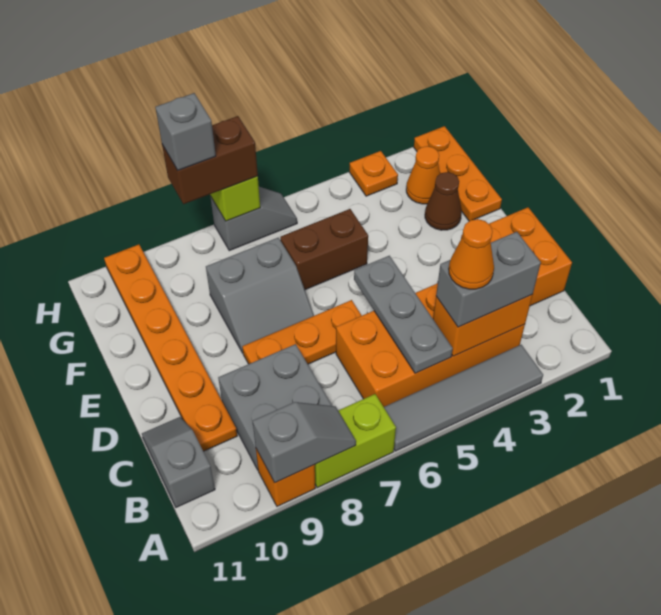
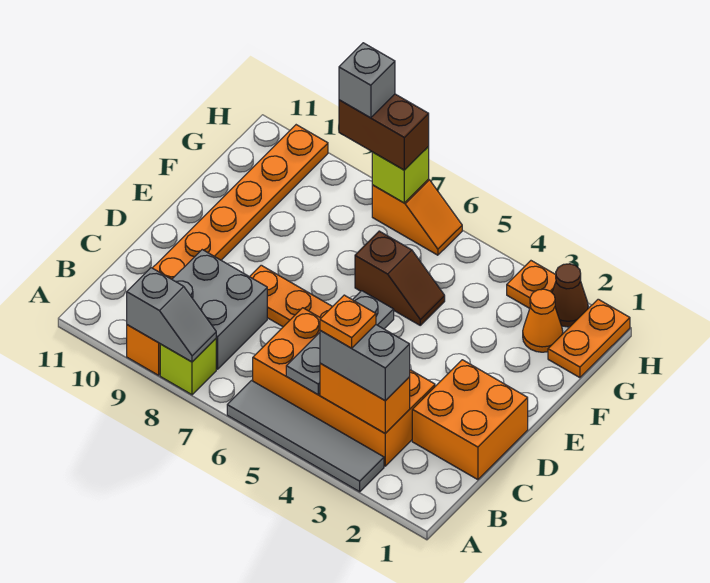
lime 1x2 brick [315,394,396,488] -> lime 1x1 brick [160,339,216,395]
orange 1x1 cone [449,219,494,289] -> orange 1x1 plate [320,295,376,348]
grey 1x2 slope [142,417,215,507] -> none
grey 2x2 slope [206,237,314,353] -> none
orange 1x3 plate [414,126,502,221] -> orange 1x2 plate [548,299,630,378]
brown 1x1 cone [425,172,462,230] -> brown 1x1 cone moved to [552,264,588,327]
brown 1x2 brick [280,209,368,290] -> brown 1x2 slope [355,231,445,325]
grey 1x2 slope [210,187,297,251] -> orange 1x2 slope [372,179,462,255]

